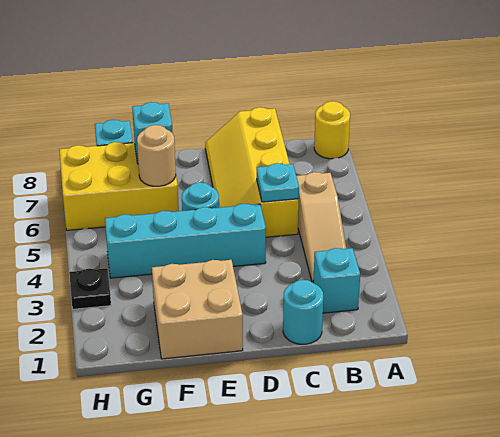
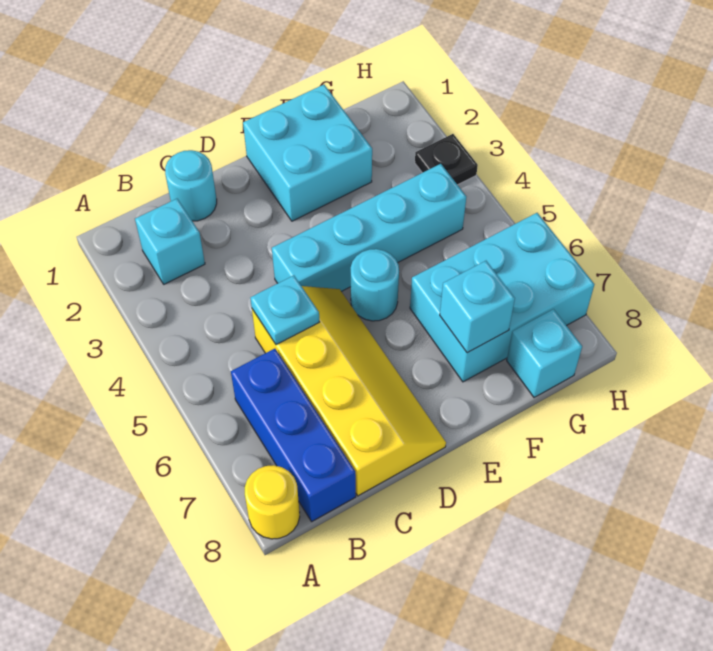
tan 1x3 slope [296,172,346,282] -> none
none -> blue 1x3 brick [231,349,356,521]
tan 2x2 brick [152,260,243,359] -> cyan 2x2 brick [243,85,372,221]
yellow 2x3 brick [59,142,179,230] -> cyan 2x3 brick [410,213,594,382]
tan 1x1 round brick [137,125,176,186] -> none

